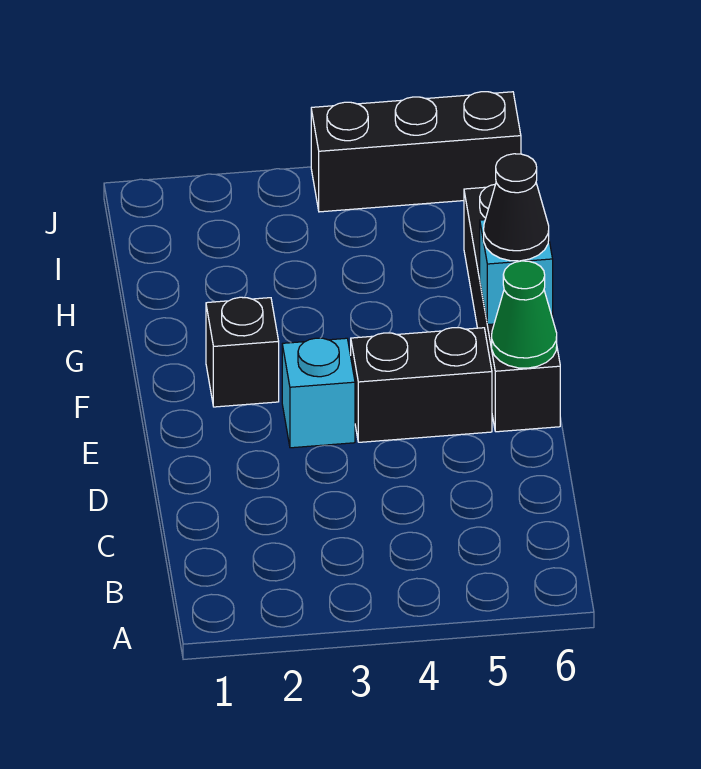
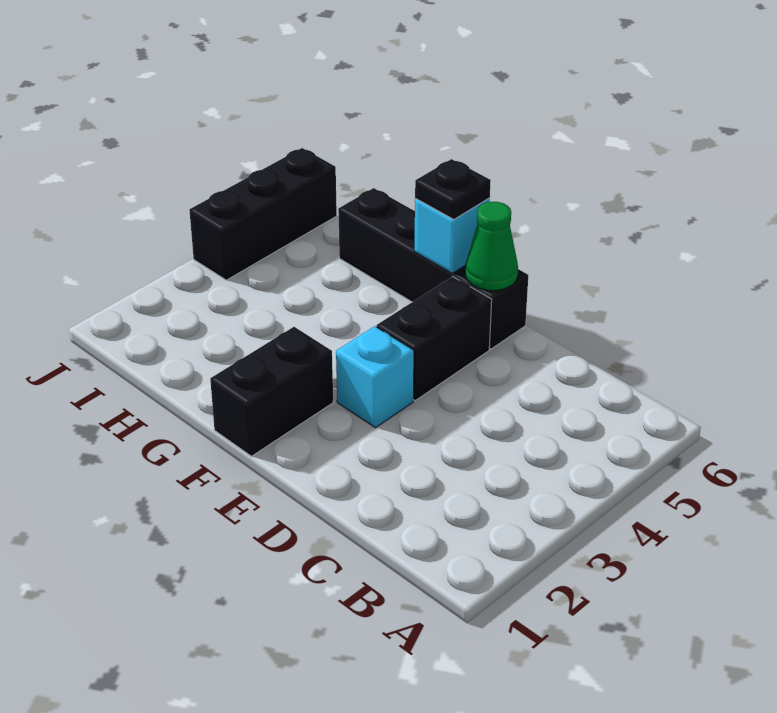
black 1x1 brick [206,297,279,407] -> black 1x2 brick [210,327,333,456]
black 1x1 cone [484,154,549,261] -> black 1x1 plate [415,159,491,220]

